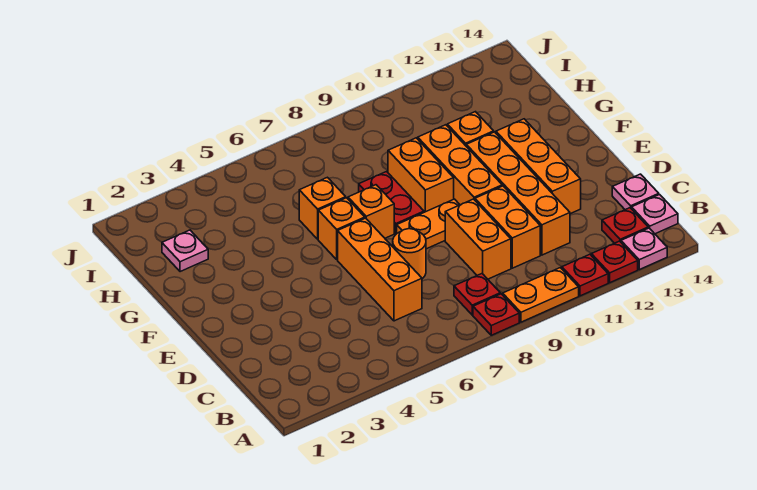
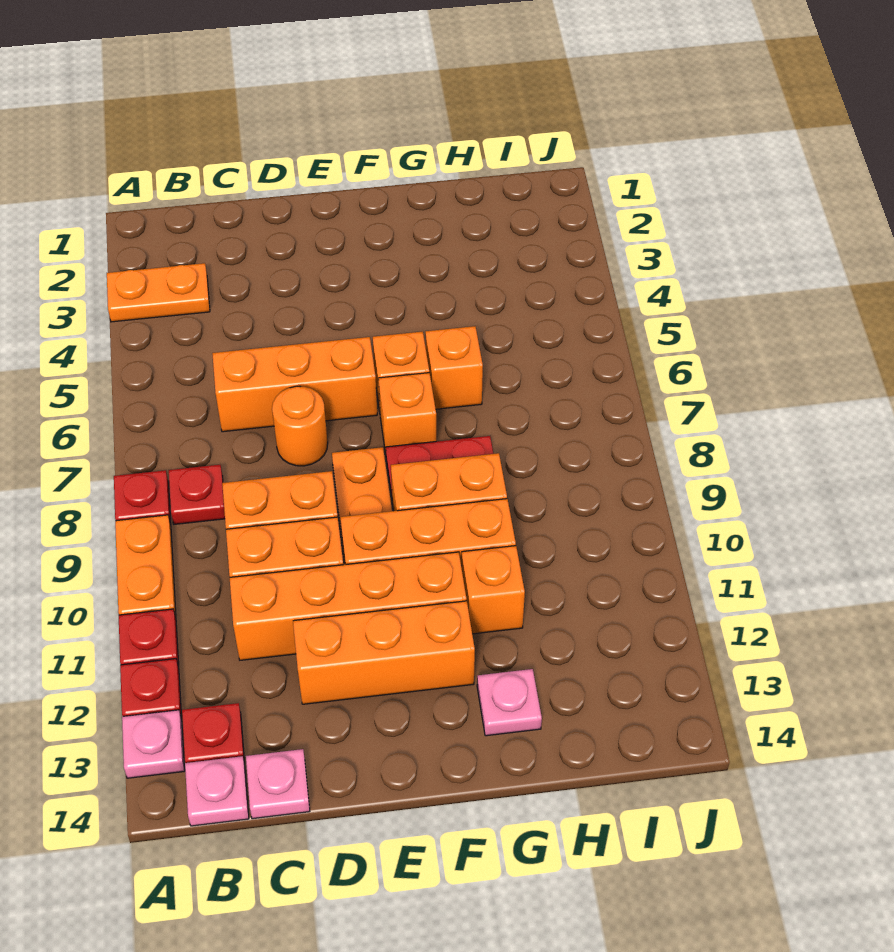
none -> orange 1x2 plate [107,263,210,322]
pink 1x1 plate [162,230,208,272] -> pink 1x1 plate moved to [477,669,542,736]

